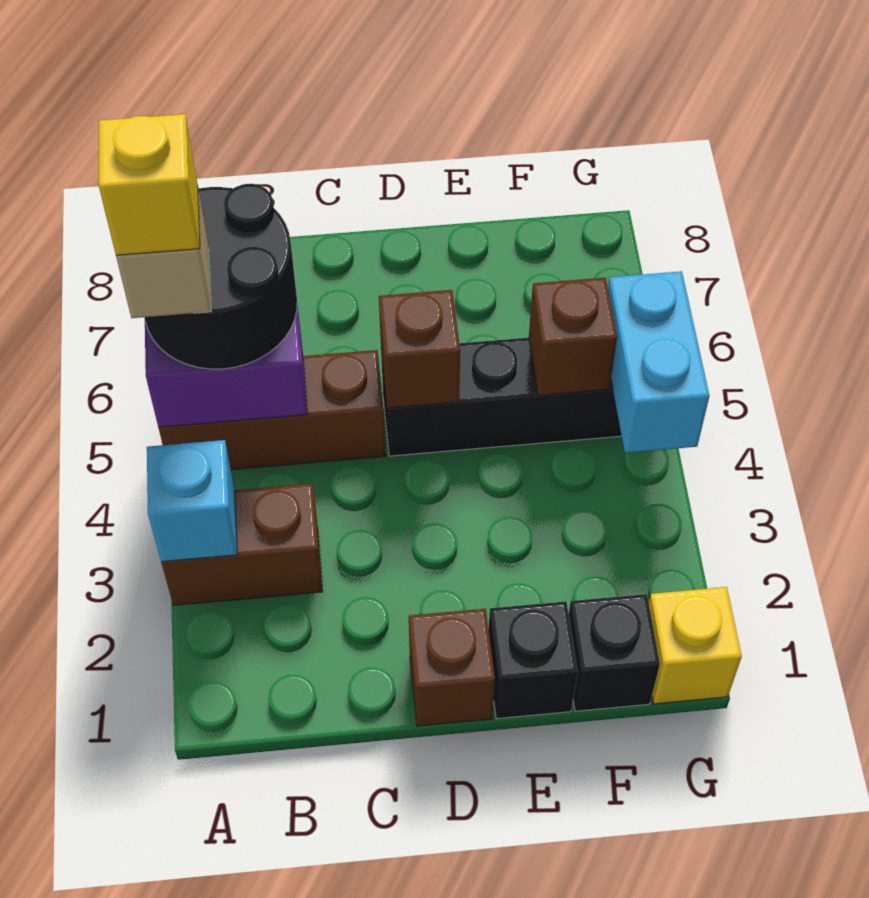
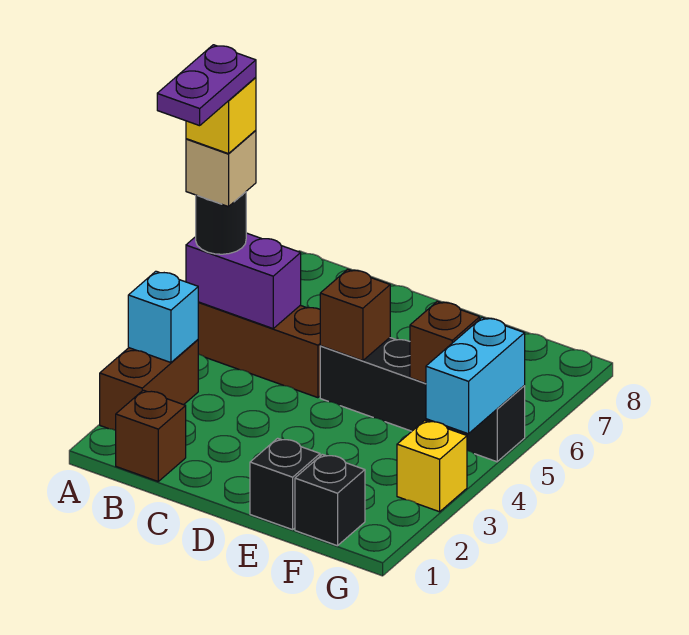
brown 1x2 brick [161,484,323,605] -> brown 1x2 brick turned to [100,340,198,430]
none -> purple 1x2 plate [157,45,256,126]
black 2x2 round brick [144,184,297,369] -> black 1x1 round brick [196,192,246,254]
brown 1x1 brick [409,609,495,726] -> brown 1x1 brick moved to [116,390,186,481]
yellow 1x1 brick [649,587,742,704] -> yellow 1x1 brick moved to [397,420,467,512]

